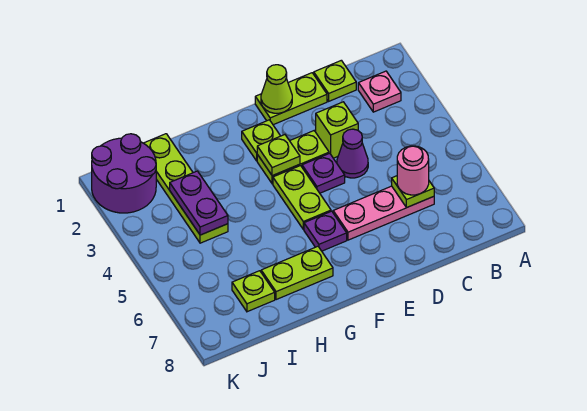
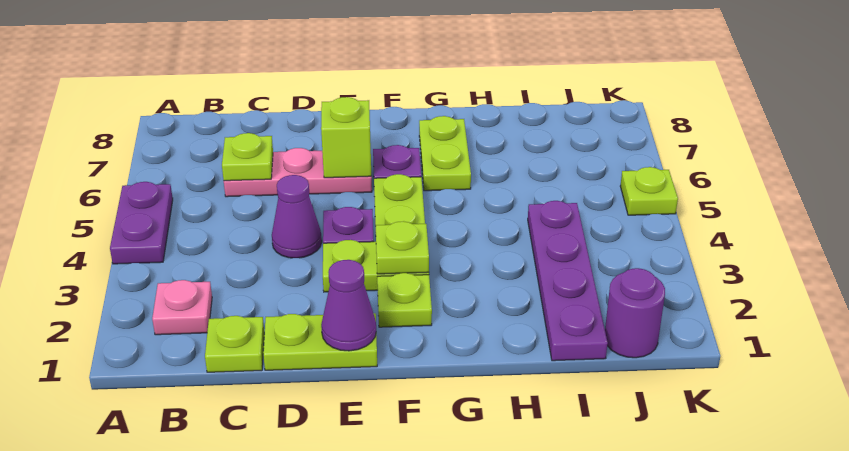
pink 1x1 round brick [397,146,429,195] -> none
lime 1x1 brick [316,102,358,158] -> lime 1x1 brick moved to [321,97,371,178]
lime 1x1 cone [261,65,292,113] -> purple 1x1 cone [321,260,376,351]
lime 1x2 plate [261,246,333,300] -> lime 1x2 plate turned to [419,116,471,191]
lime 1x4 plate [144,134,228,243] -> purple 1x4 plate [528,201,608,361]
purple 1x2 plate [170,171,228,235] -> purple 1x2 plate moved to [110,182,173,264]
lime 1x1 plate [232,271,275,312] -> lime 1x1 plate moved to [620,167,678,215]
purple 2x2 round brick [92,134,156,213] -> purple 1x1 round brick [605,268,665,358]

